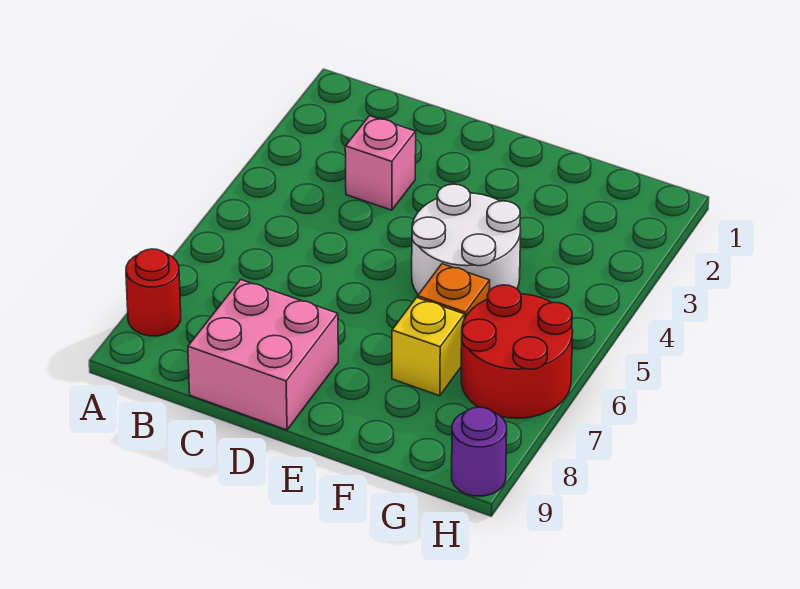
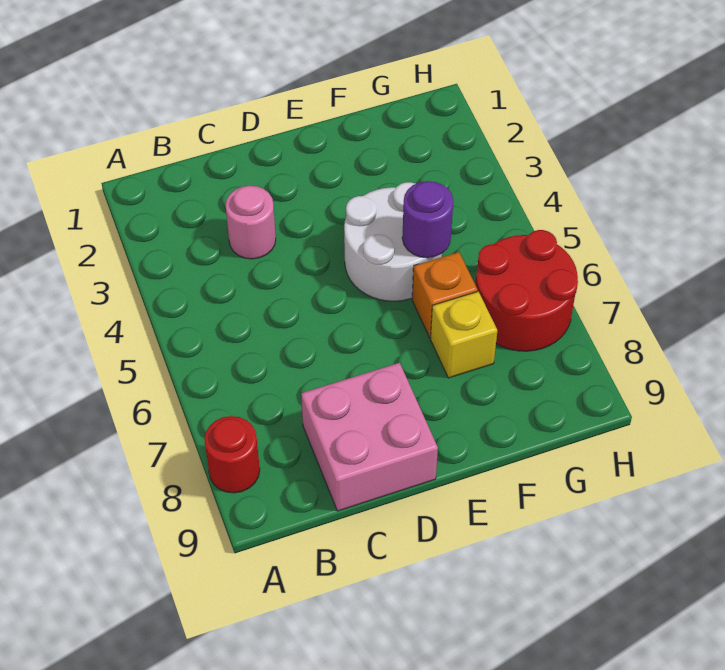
pink 1x1 brick [345,116,416,210] -> pink 1x1 round brick [226,186,276,259]
purple 1x1 round brick [452,407,507,496] -> purple 1x1 round brick moved to [402,181,453,258]

